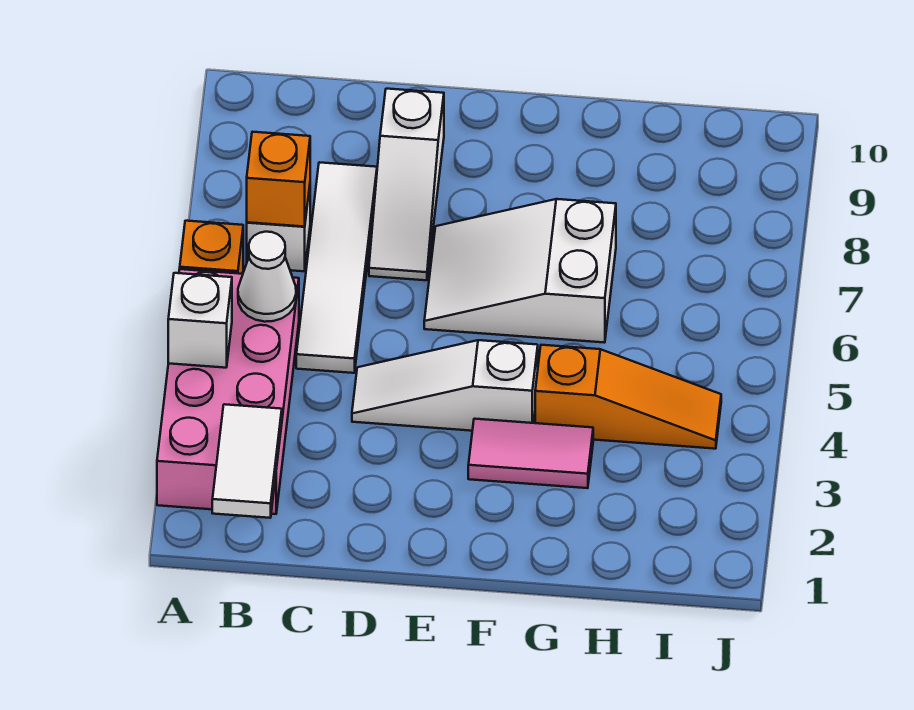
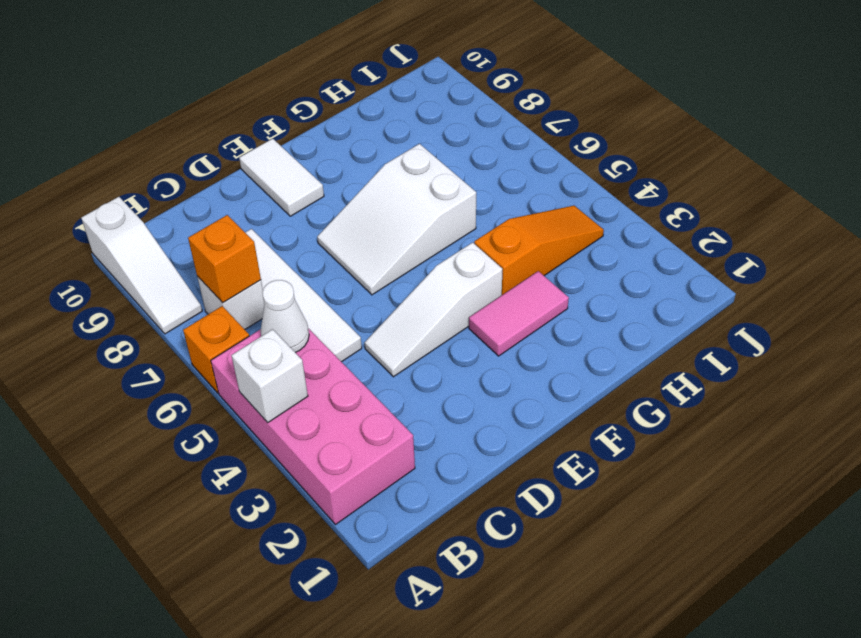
white 1x2 tile [212,404,282,518] -> white 1x2 tile moved to [239,139,324,216]
white 1x3 slope [369,89,444,280] -> white 1x3 slope moved to [81,197,202,334]

